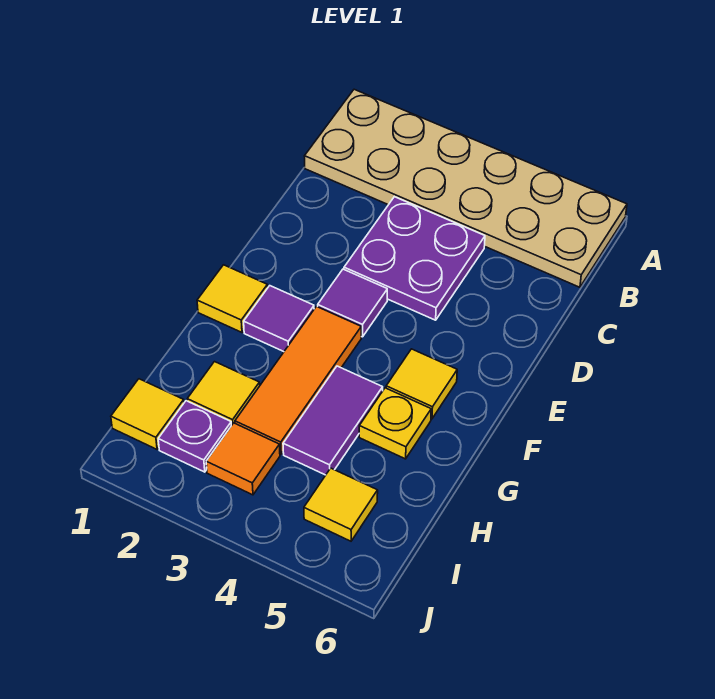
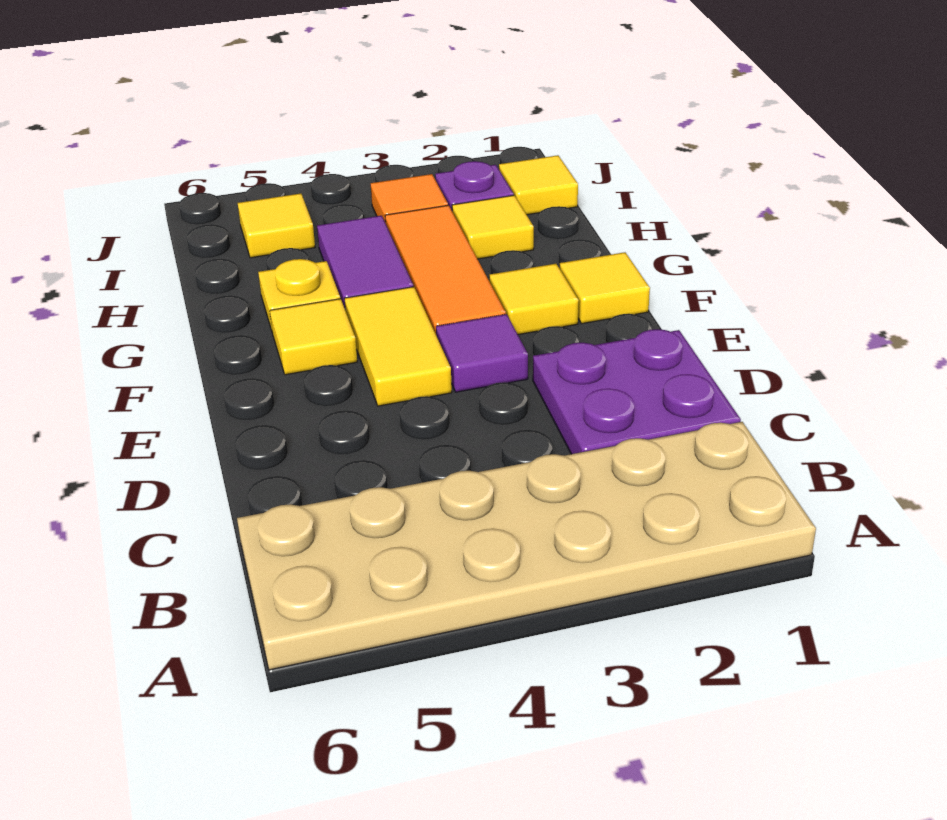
purple 2x2 plate [344,197,485,320] -> purple 2x2 plate moved to [533,329,741,454]
none -> yellow 1x2 tile [344,287,452,406]
purple 1x1 tile [244,286,314,352] -> yellow 1x1 tile [489,264,579,335]

